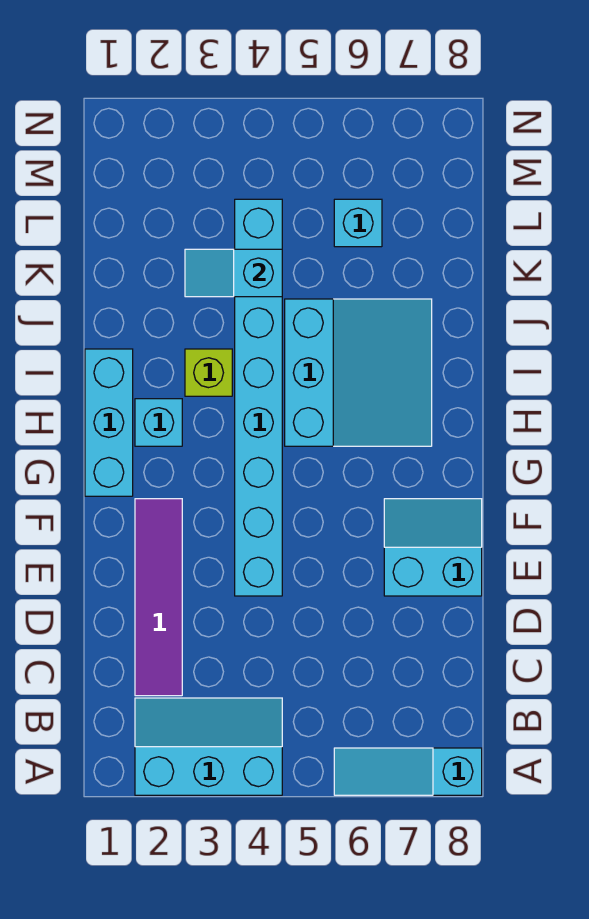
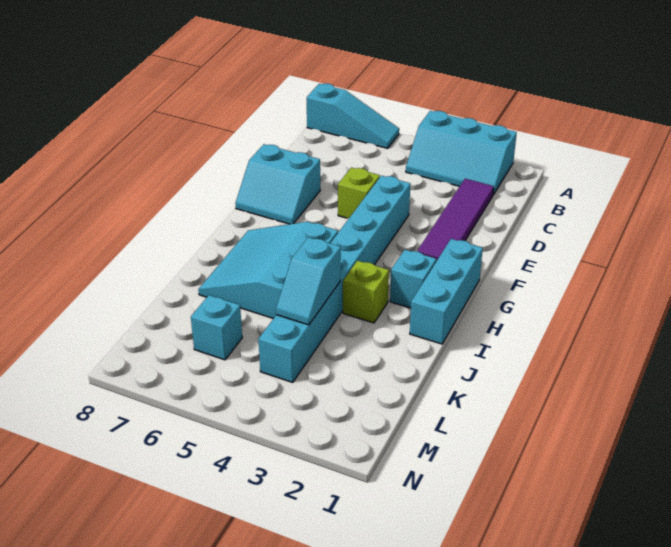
none -> lime 1x1 brick [338,168,380,218]
cyan 1x2 slope [185,249,282,297] -> cyan 1x2 slope turned to [276,237,341,325]

